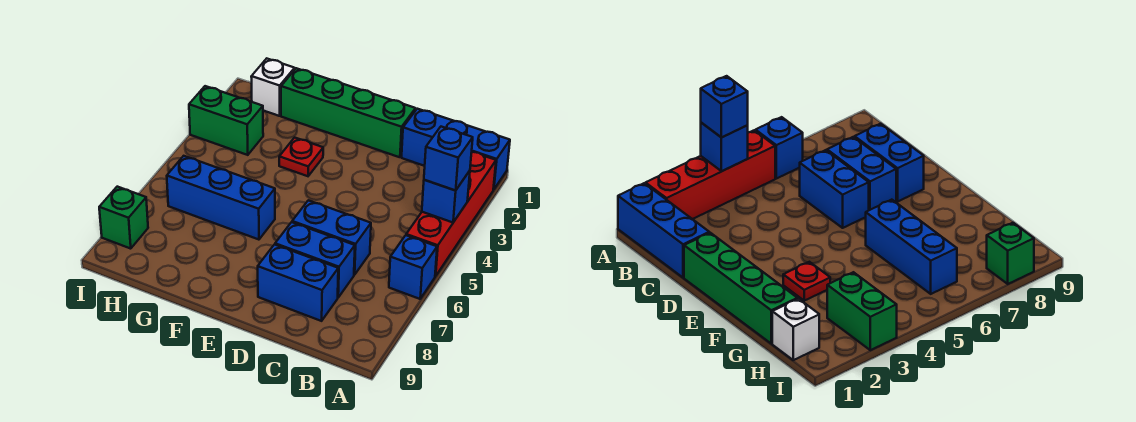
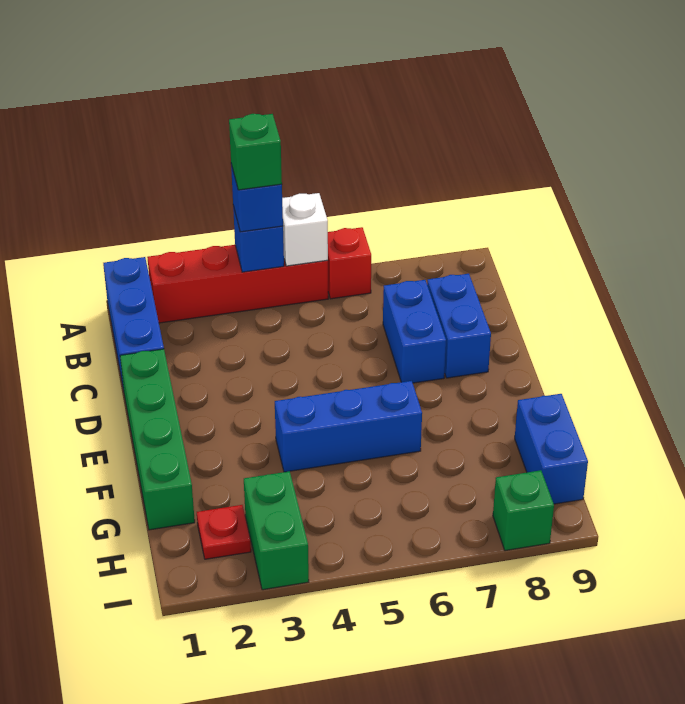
none -> green 1x1 brick [229,114,282,190]
blue 1x1 brick [389,235,437,299] -> red 1x1 brick [328,227,371,299]
blue 1x2 brick [292,200,371,275] -> blue 1x2 brick moved to [515,394,588,504]
red 1x1 plate [279,138,323,176] -> red 1x1 plate moved to [197,505,251,559]
blue 1x3 brick [167,156,275,240] -> blue 1x3 brick turned to [275,381,422,472]
white 1x1 brick [251,59,295,116] -> white 1x1 brick moved to [282,193,328,266]

